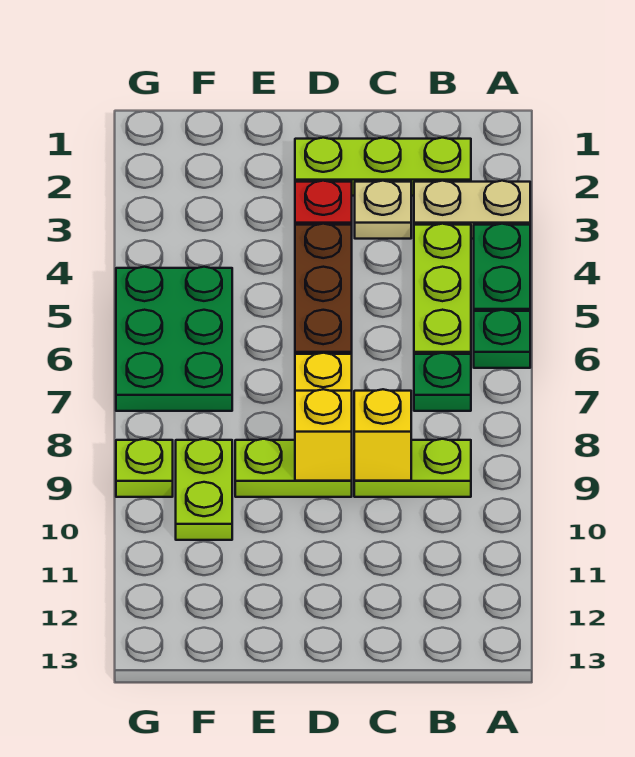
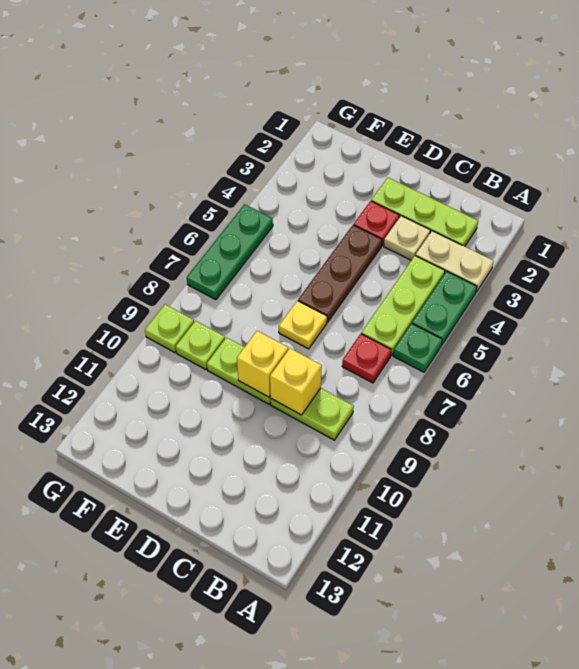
green 1x1 plate [414,353,471,411] -> red 1x1 plate [342,334,391,383]
green 2x3 plate [116,267,232,411] -> green 1x3 plate [187,204,273,300]
lime 1x2 plate [176,439,232,540] -> lime 1x1 plate [176,321,225,370]

